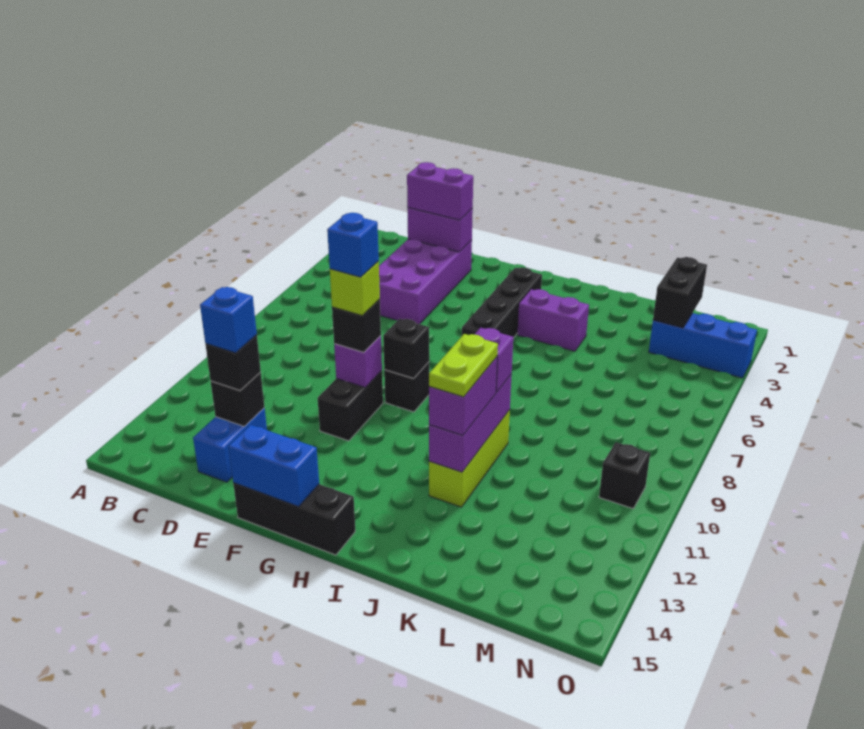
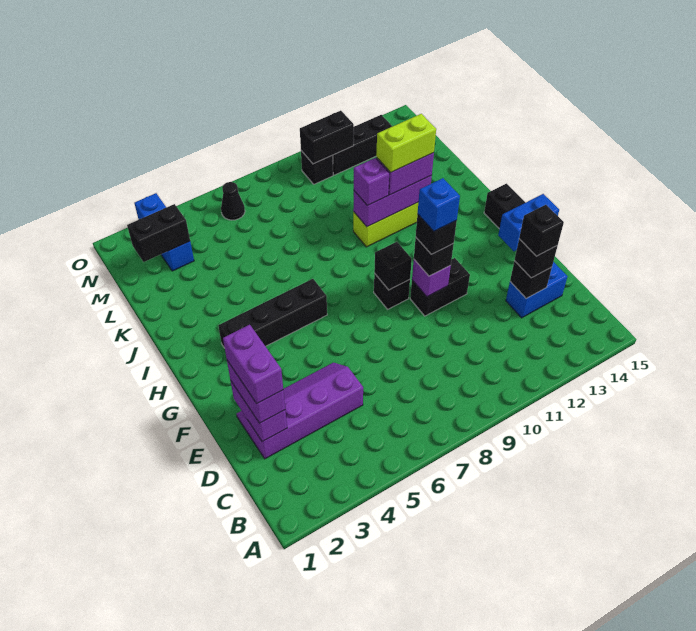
purple 2x4 brick [379,239,472,324] -> purple 2x4 slope [237,363,363,459]
blue 1x1 brick [200,287,257,353] -> black 1x1 brick [519,205,564,256]
lime 1x1 brick [330,262,380,316] -> black 1x1 brick [416,214,457,254]
blue 1x2 brick [228,425,319,507] -> blue 1x2 brick turned to [498,194,559,251]
purple 1x2 brick [517,289,589,351] -> purple 1x2 brick moved to [223,325,283,403]
lime 1x2 plate [429,334,498,397] -> lime 1x2 brick [376,114,436,172]
none -> black 1x1 cone [221,182,245,220]
none -> black 1x2 brick [300,111,354,164]
none -> black 1x3 brick [333,115,393,175]

